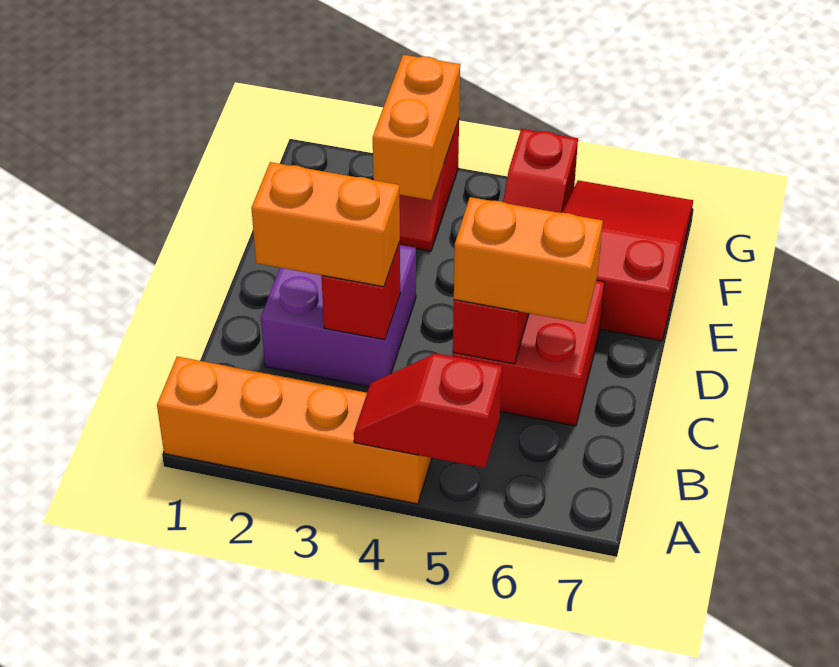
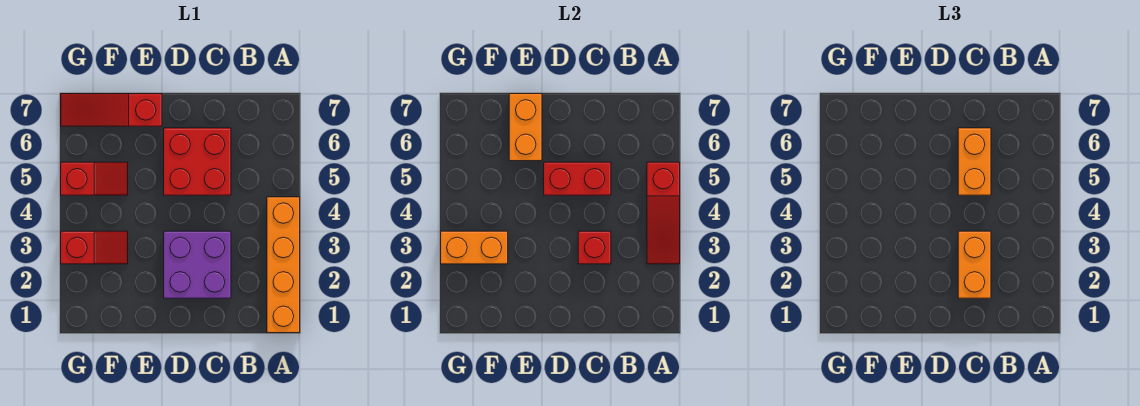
red 1x2 slope [354,353,502,468] -> red 1x3 slope [647,162,680,264]
red 2x3 slope [563,180,693,341] -> red 1x3 slope [61,94,162,126]
none -> orange 1x2 brick [509,94,542,161]

